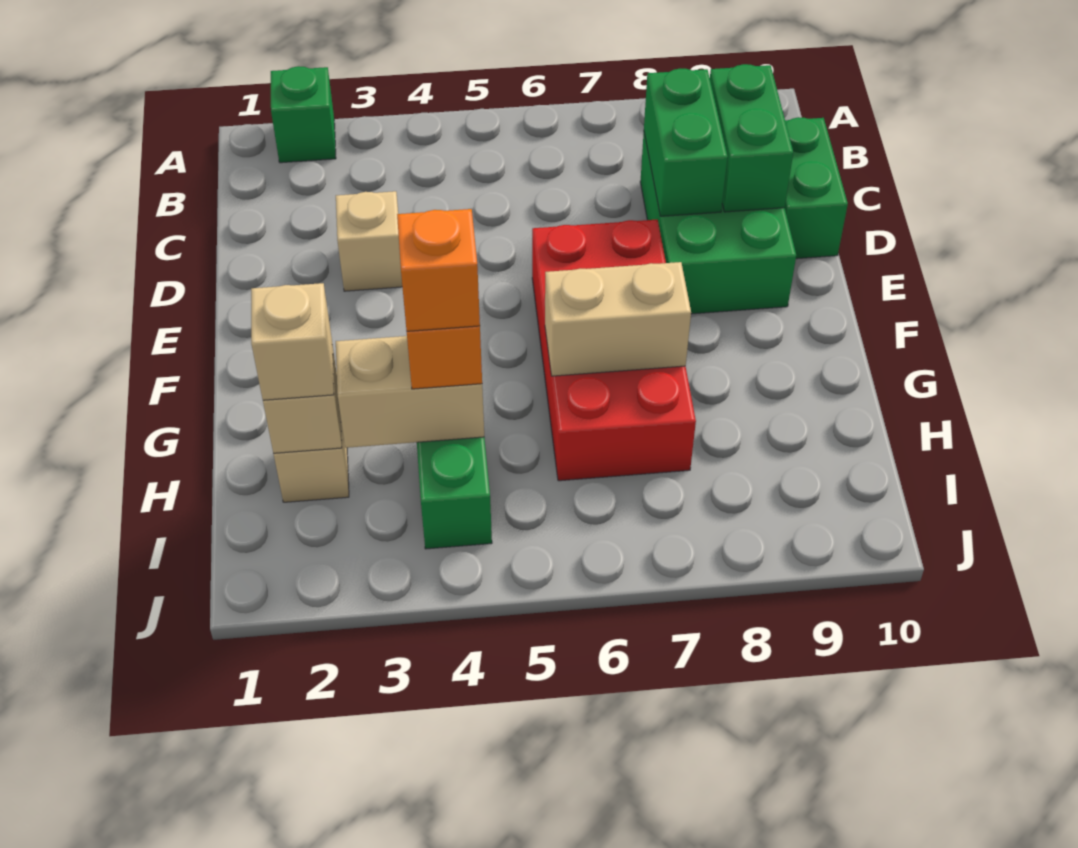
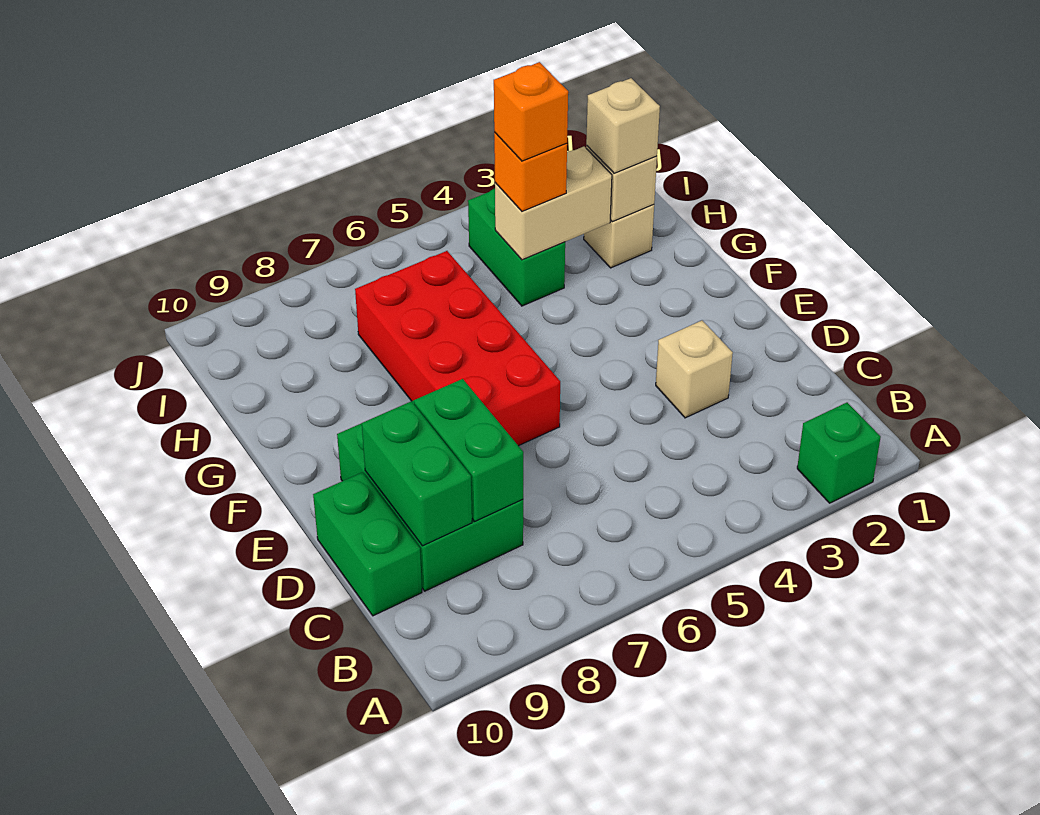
tan 1x2 brick [545,262,691,376] -> none

